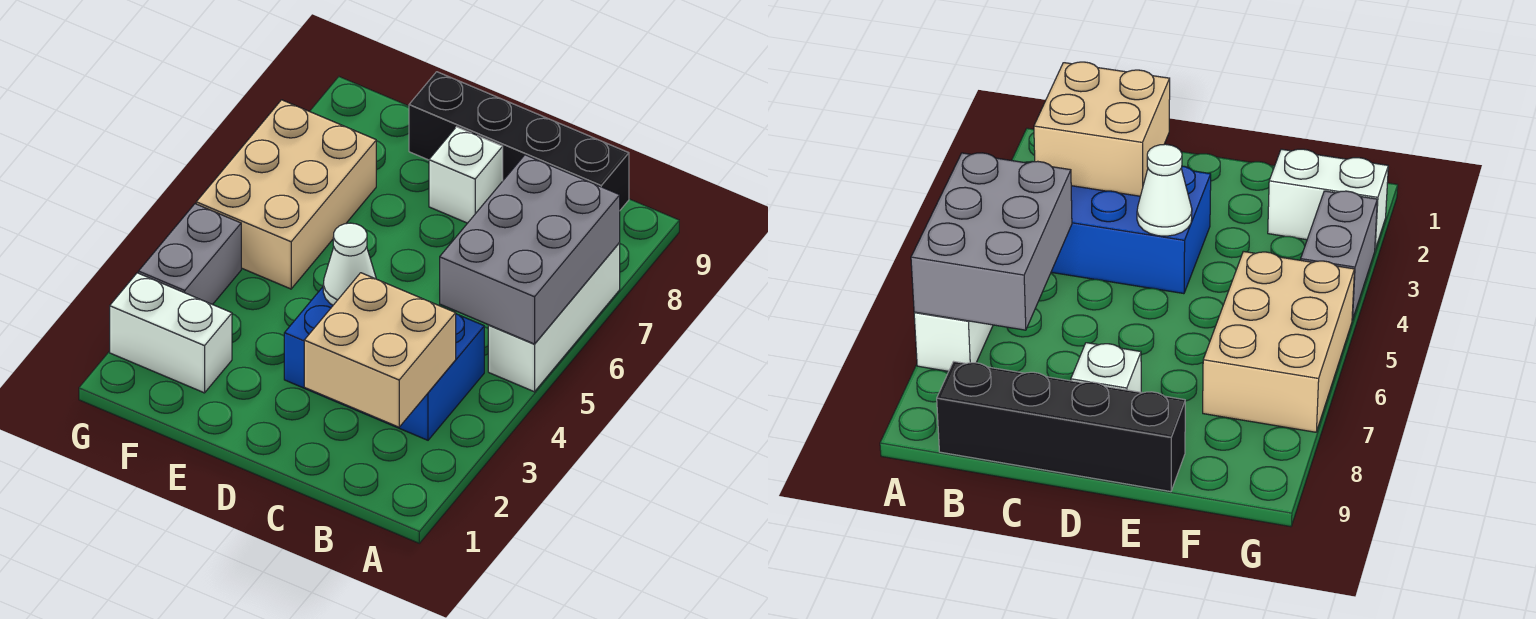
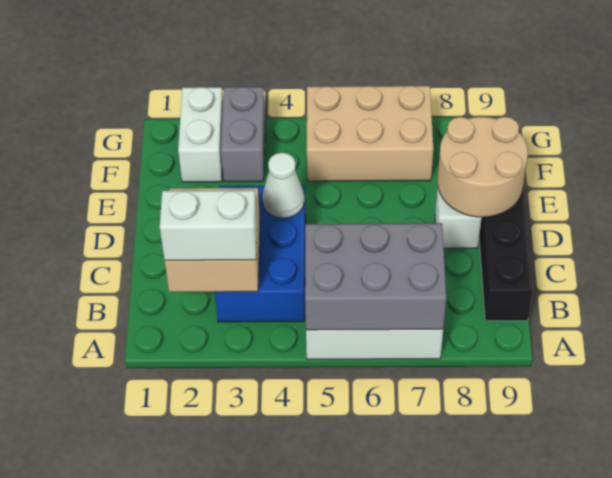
none -> white 1x2 brick [160,190,257,260]
none -> tan 2x2 round brick [438,117,528,217]
grey 1x2 brick [138,204,241,305] -> grey 1x2 brick turned to [221,87,265,182]

